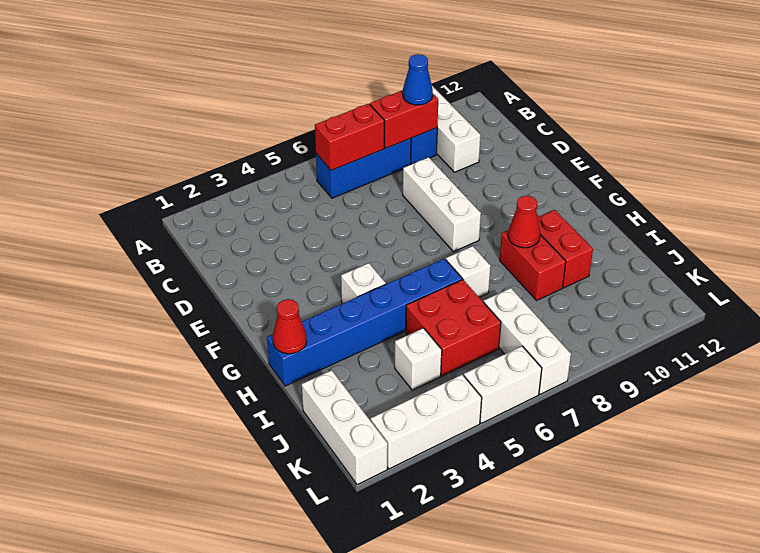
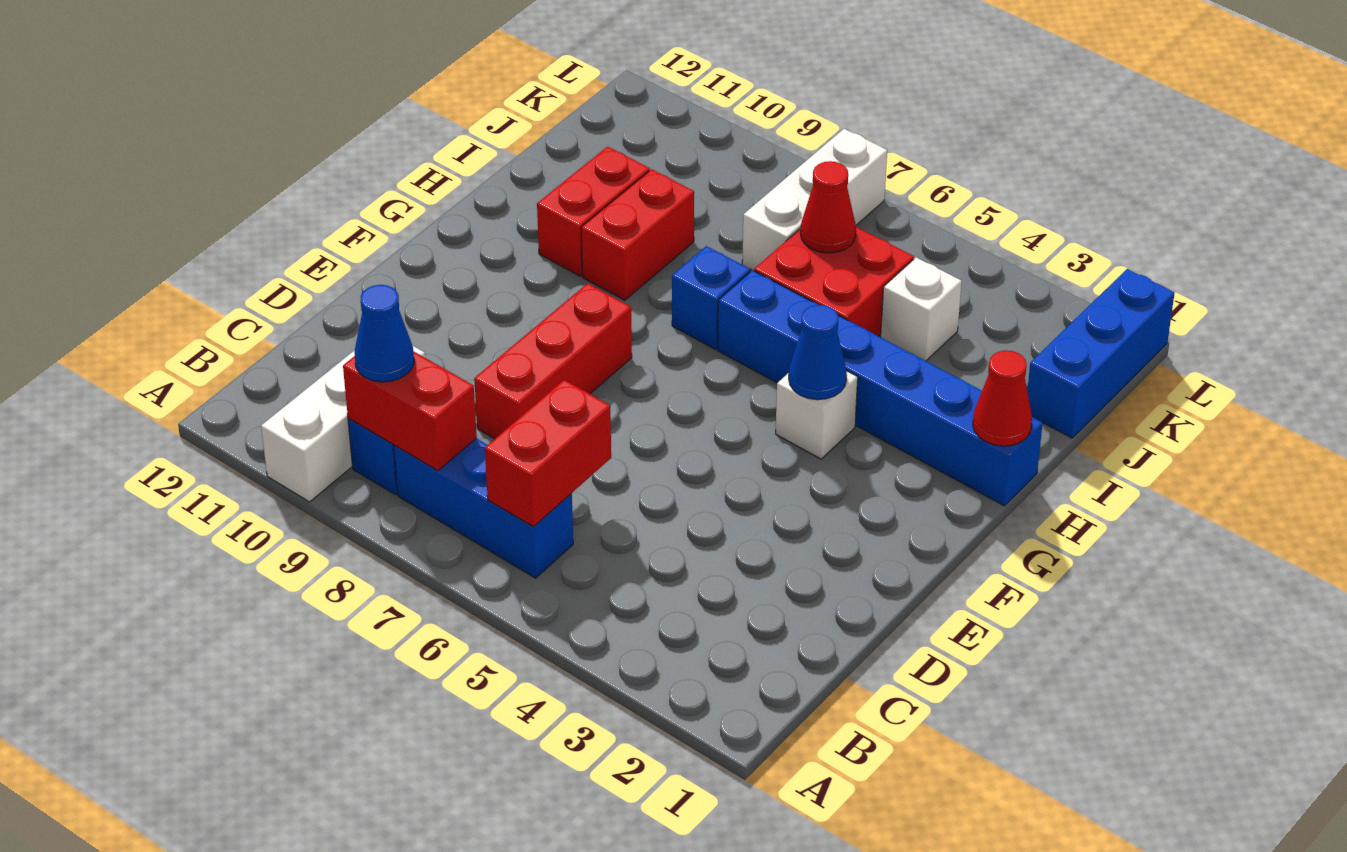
red 1x2 brick [315,104,384,171] -> red 1x2 brick turned to [485,380,611,527]
white 1x3 brick [403,157,481,252] -> red 1x3 brick [474,283,632,439]
none -> blue 1x1 cone [789,305,847,400]
white 1x1 brick [446,246,491,297] -> blue 1x1 brick [672,246,750,349]
red 1x1 cone [508,196,540,248] -> red 1x1 cone moved to [800,161,856,253]
white 1x3 brick [302,370,388,485] -> blue 1x3 brick [1027,269,1175,438]
white 1x3 brick [371,374,482,469] -> none
white 1x2 brick [464,346,542,423] -> none

